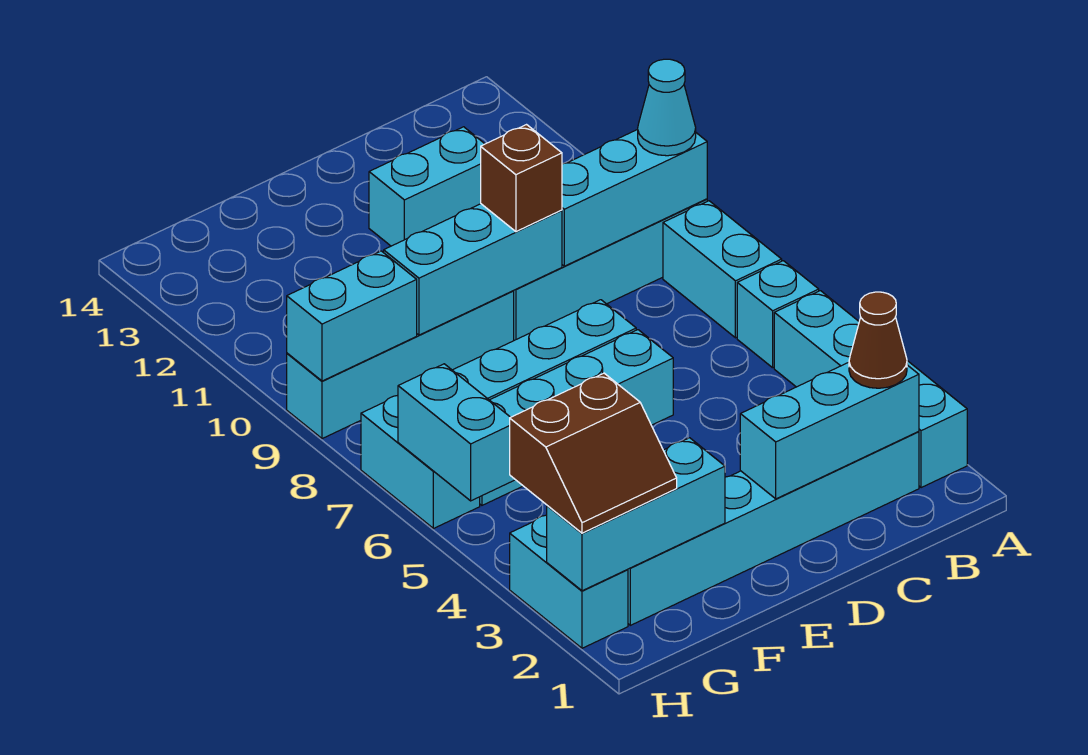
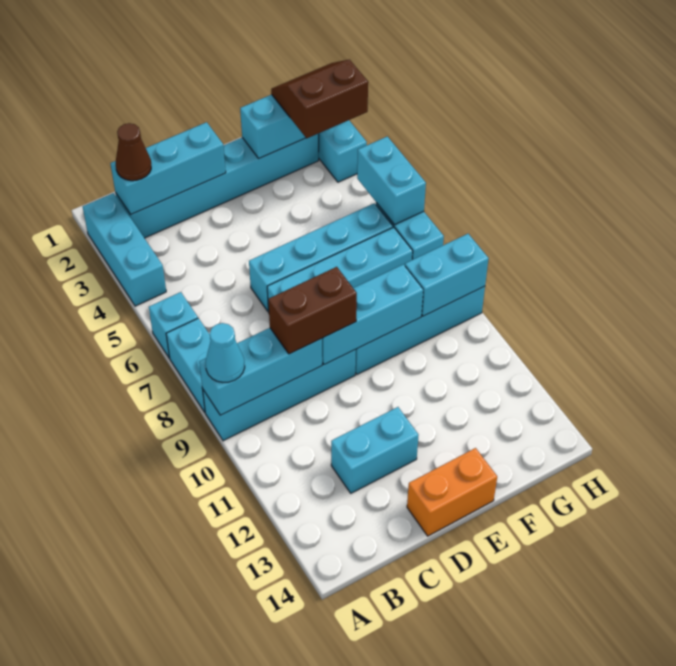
cyan 1x4 brick [774,291,967,488] -> cyan 1x3 brick [83,193,166,306]
brown 1x1 brick [481,125,562,232] -> brown 1x2 brick [268,267,357,354]
none -> orange 1x2 brick [407,448,497,536]

